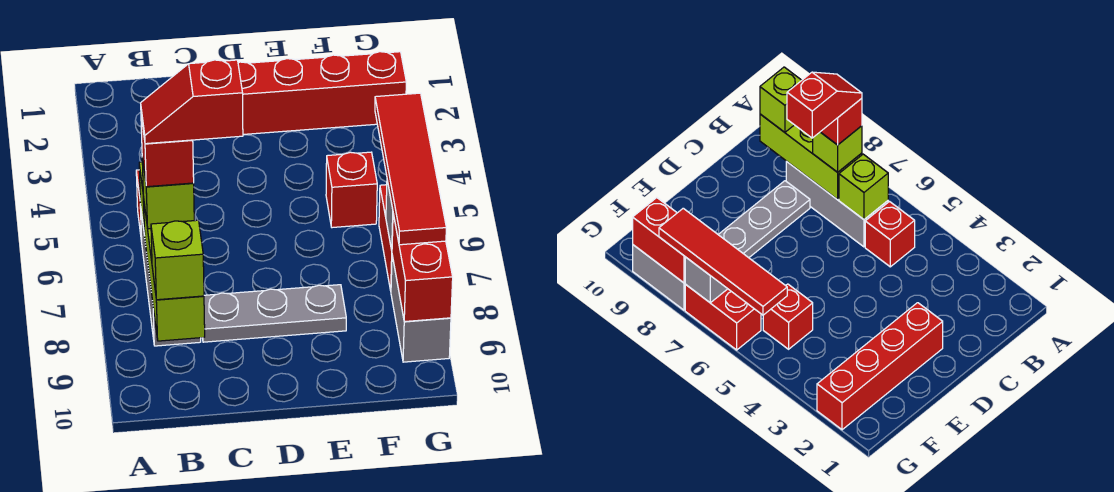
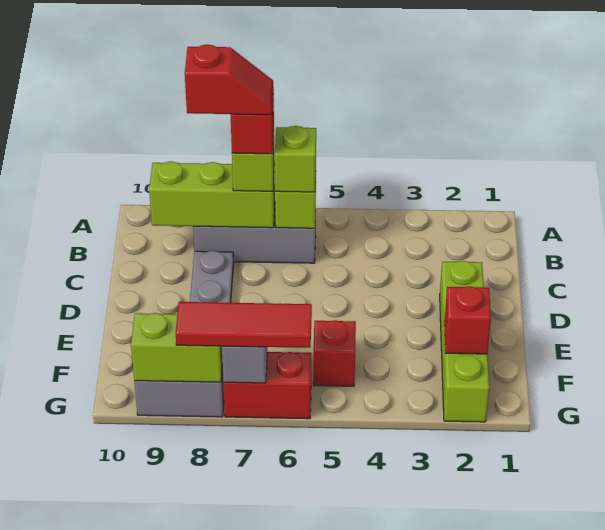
red 1x1 brick [865,202,915,267] -> red 1x1 brick moved to [444,286,491,354]
red 1x2 slope [141,60,243,144] -> red 1x2 slope turned to [185,45,273,115]
lime 1x1 brick [151,220,204,300] -> lime 1x1 brick moved to [275,126,316,192]
red 1x4 brick [238,52,406,134] -> lime 1x4 brick [440,261,489,422]
red 1x4 tile [375,93,446,245] -> red 1x3 tile [176,302,312,348]
red 1x2 brick [392,214,453,322] -> lime 1x2 brick [131,313,223,382]

